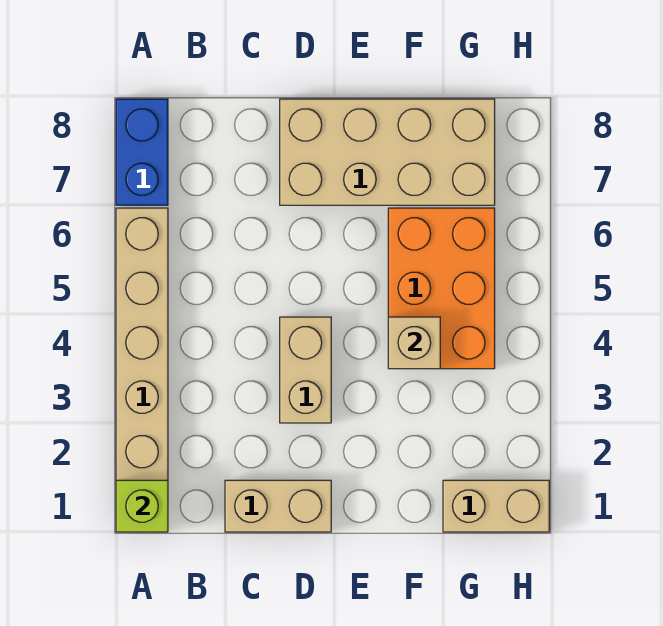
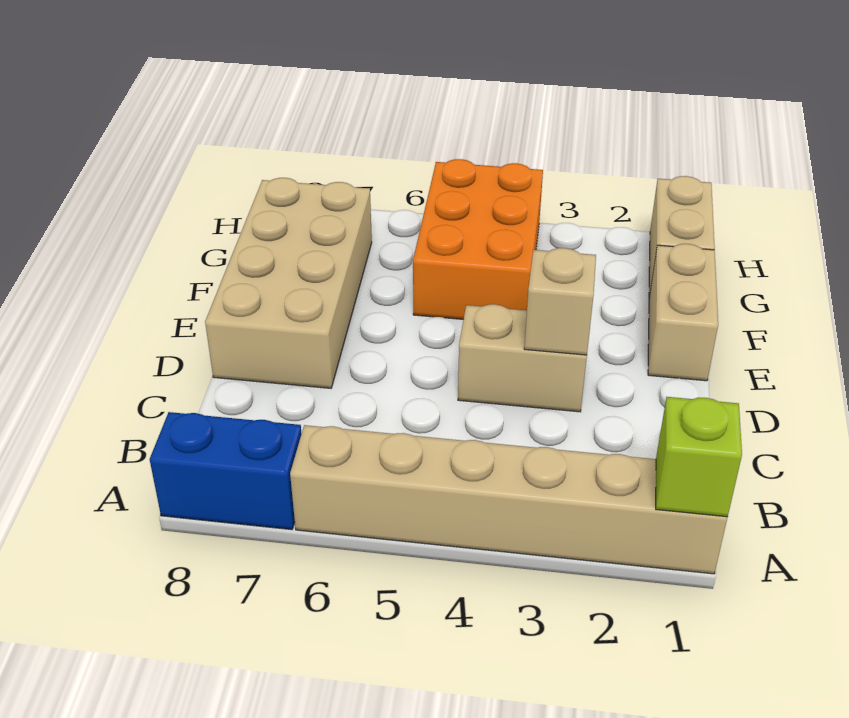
tan 1x2 brick [225,480,331,532] -> tan 1x2 brick moved to [648,244,718,381]
orange 2x3 brick [388,208,495,369] -> orange 2x3 brick turned to [413,159,543,319]
tan 1x1 brick [388,317,440,369] -> tan 1x1 brick moved to [524,248,596,355]

